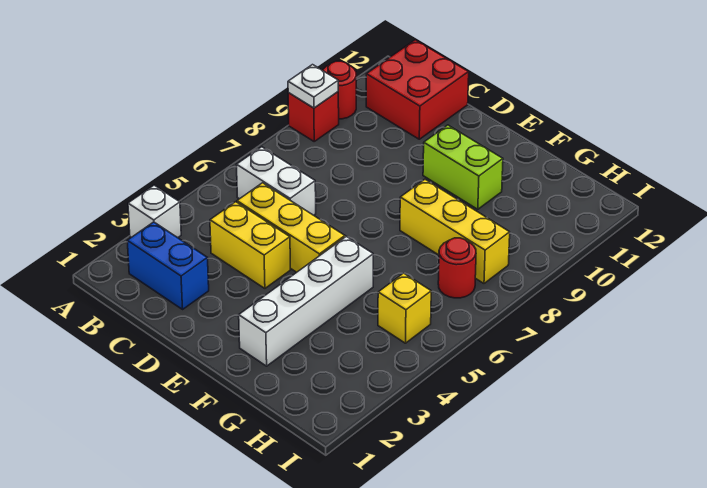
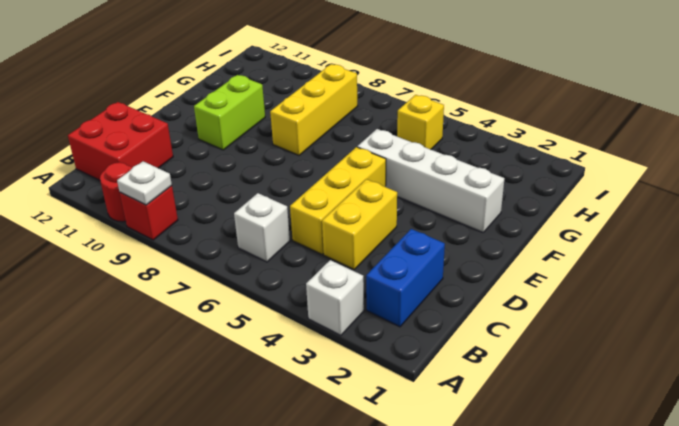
white 1x2 brick [237,147,316,215] -> white 1x1 brick [234,193,290,262]
red 1x1 round brick [438,238,476,298] -> none

